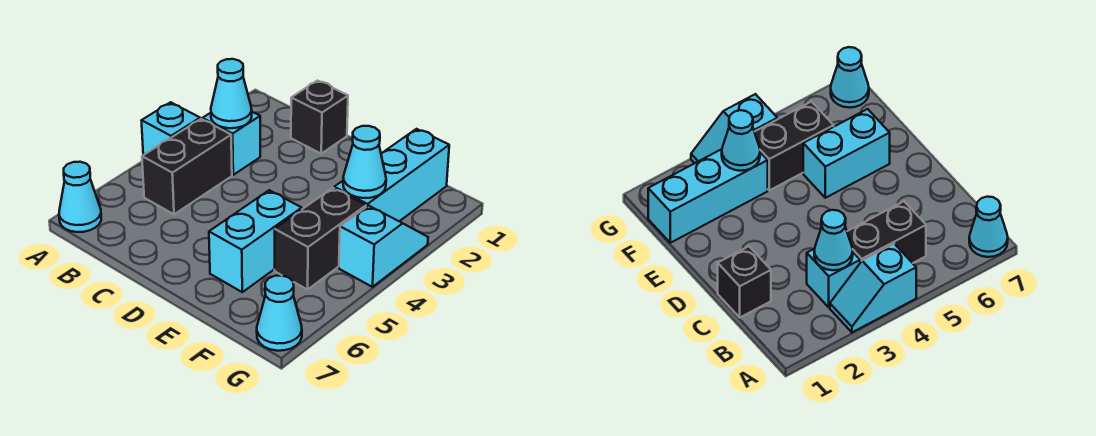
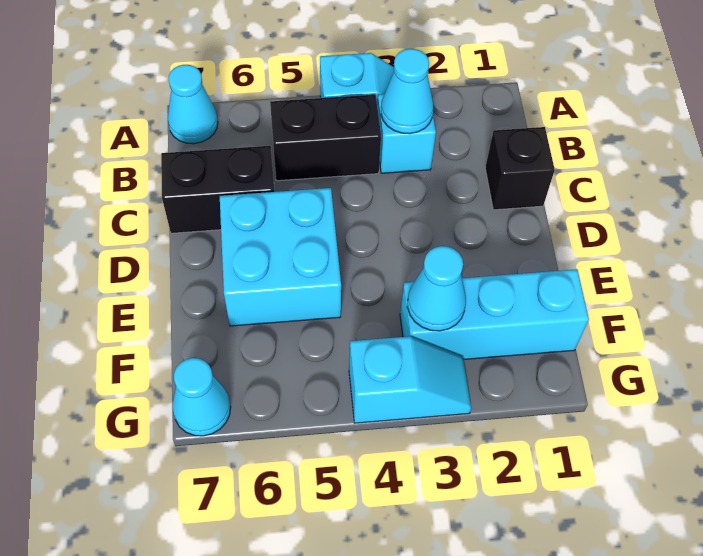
cyan 1x2 brick [209,190,302,292] -> cyan 2x2 brick [220,188,341,326]
black 1x2 brick [275,188,366,290] -> black 1x2 brick moved to [161,146,274,233]

